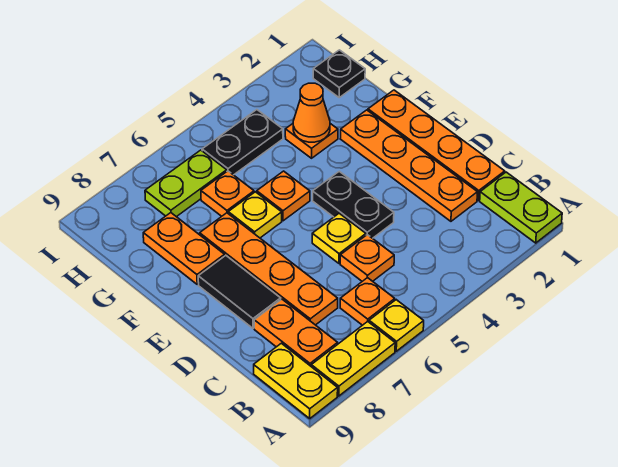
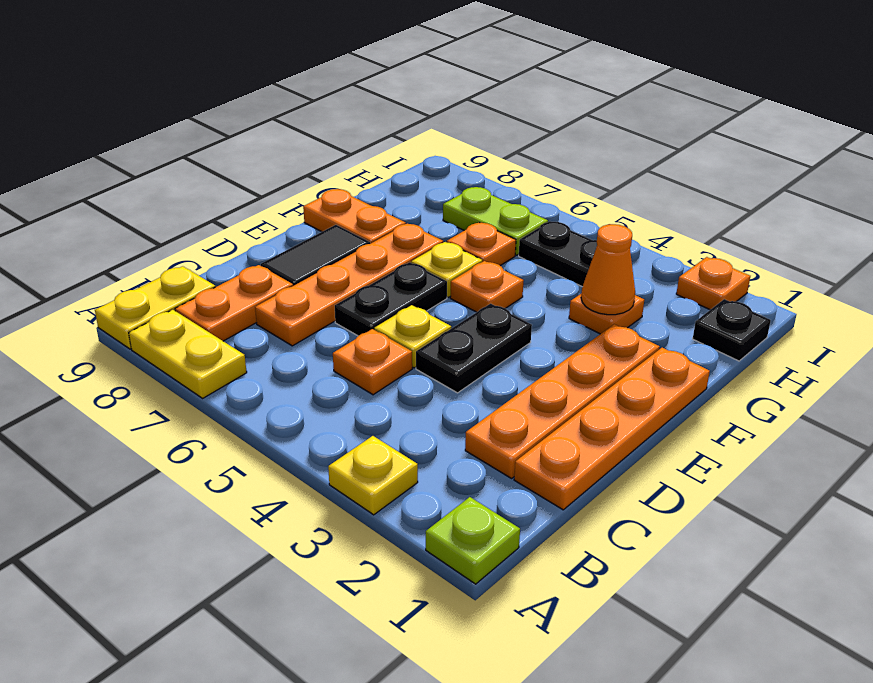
lime 1x2 plate [480,172,562,243] -> lime 1x1 plate [426,497,520,584]
yellow 1x1 plate [369,300,424,351] -> yellow 1x1 plate moved to [328,436,418,515]
orange 1x1 plate [340,278,395,325] -> orange 1x1 plate moved to [676,257,750,310]
none -> black 1x2 plate [335,262,447,336]
orange 1x2 plate [143,213,225,284] -> orange 1x2 plate turned to [303,189,406,244]

